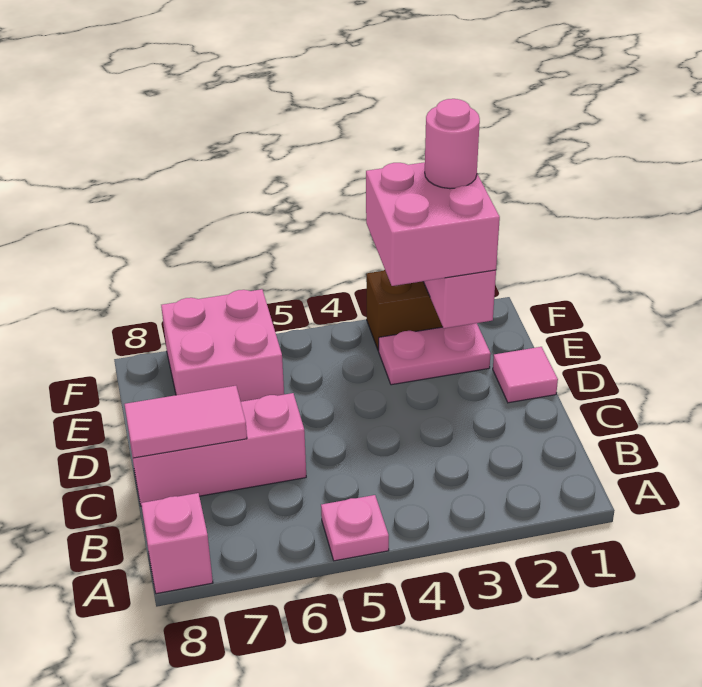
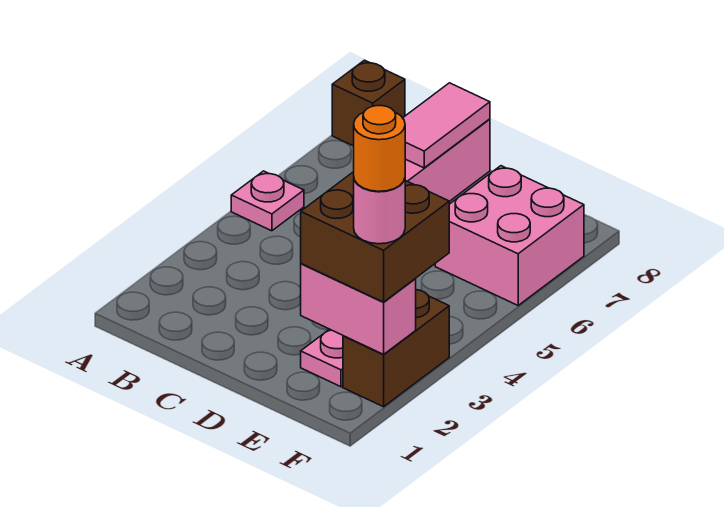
pink 1x1 brick [141,493,213,594] -> brown 1x1 brick [332,60,405,146]
pink 1x1 tile [493,347,558,403] -> none
pink 2x2 brick [366,162,500,286] -> brown 2x2 brick [301,172,449,302]
none -> orange 1x1 round brick [354,106,405,191]

